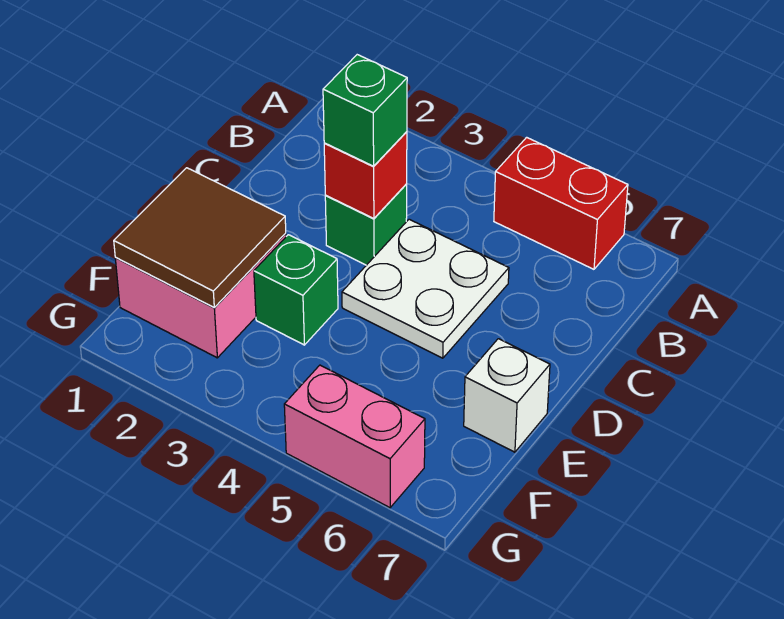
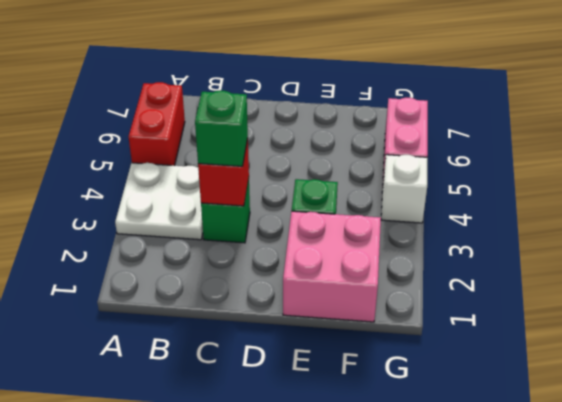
white 2x2 plate [342,219,509,358] -> white 2x2 plate moved to [115,163,203,240]
brown 2x2 tile [114,168,286,307] -> none
white 1x1 brick [464,339,550,452] -> white 1x1 brick moved to [381,155,428,223]

